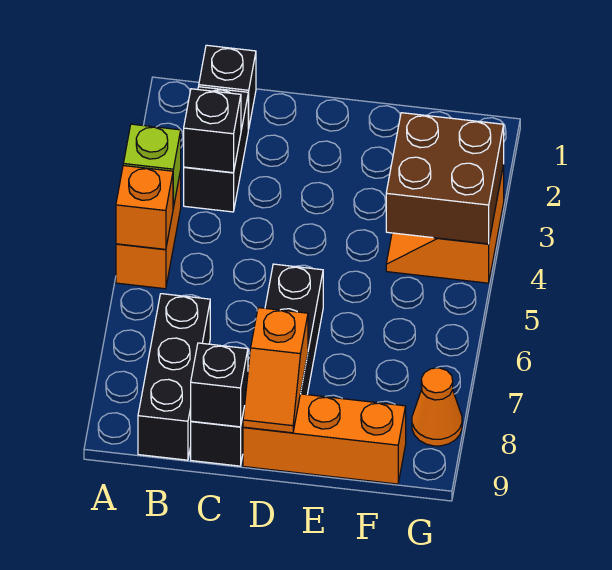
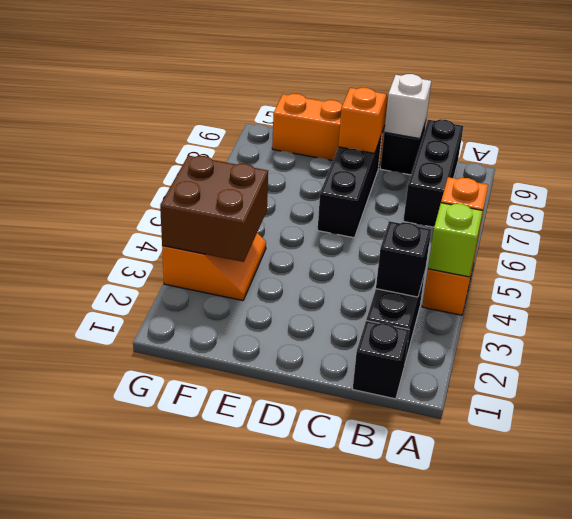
black 1x1 brick [191,343,248,427] -> white 1x1 brick [384,74,431,139]
orange 1x1 cone [412,368,462,446] -> none

